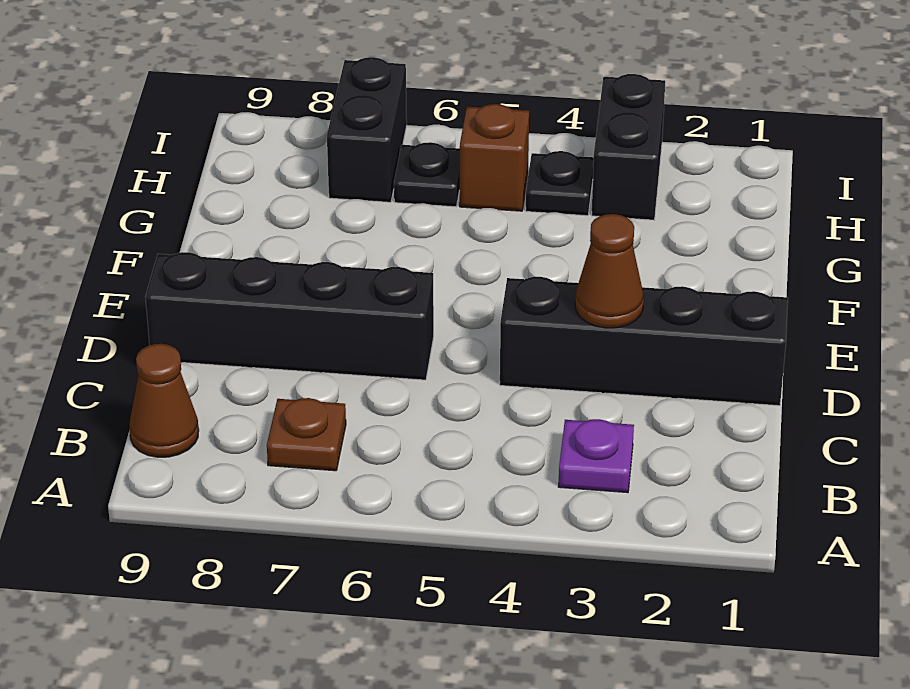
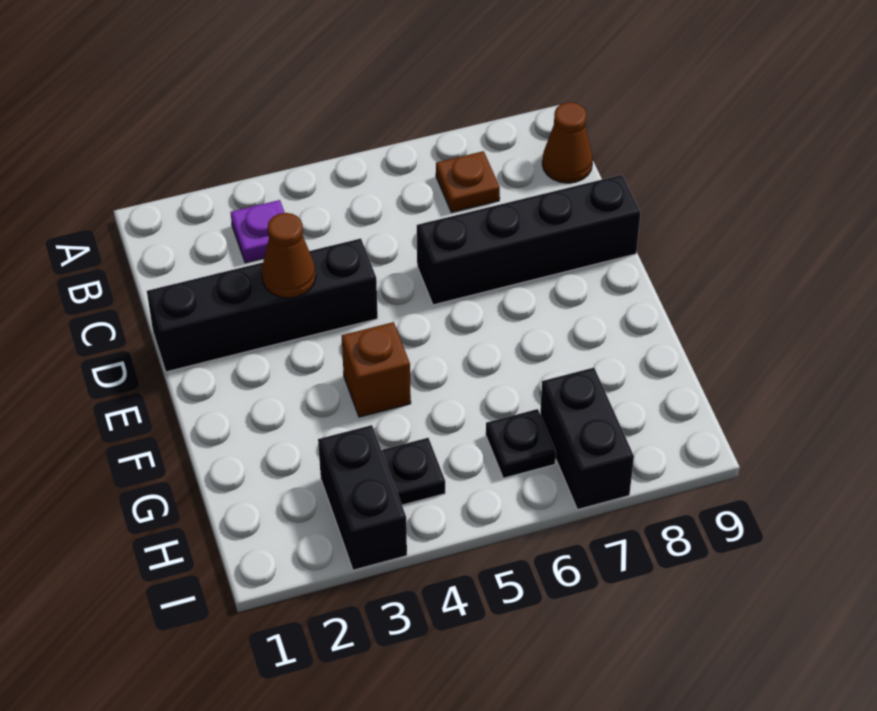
brown 1x1 brick [460,104,529,211] -> brown 1x1 brick moved to [342,322,411,417]

